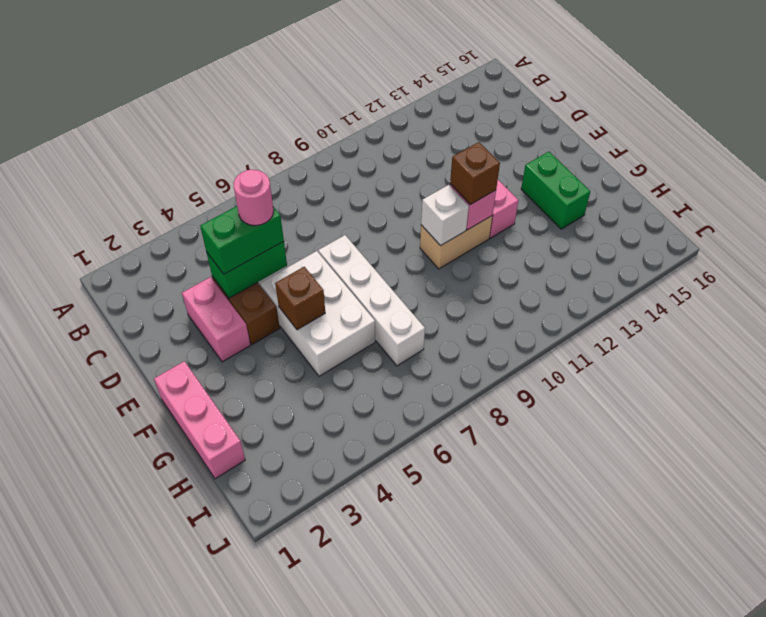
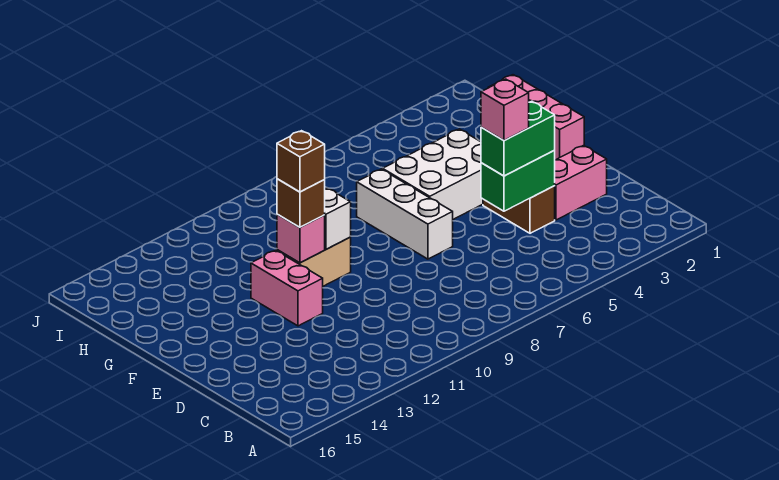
pink 1x2 brick [182,277,250,362] -> pink 1x2 brick turned to [555,145,607,220]
pink 1x1 round brick [233,170,274,226] -> pink 1x1 brick [481,79,529,141]
white 2x3 brick [260,251,375,376] -> white 2x3 brick turned to [383,129,483,219]
white 1x4 brick [318,235,425,366] -> white 1x3 brick [357,169,453,259]
brown 1x1 brick [275,267,325,330] -> brown 1x1 brick moved to [277,131,325,192]
green 1x2 brick [521,152,590,229] -> none

